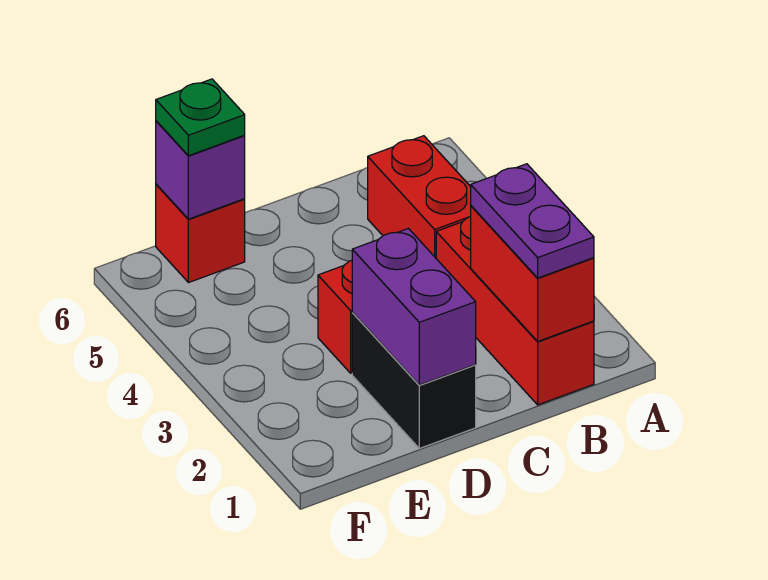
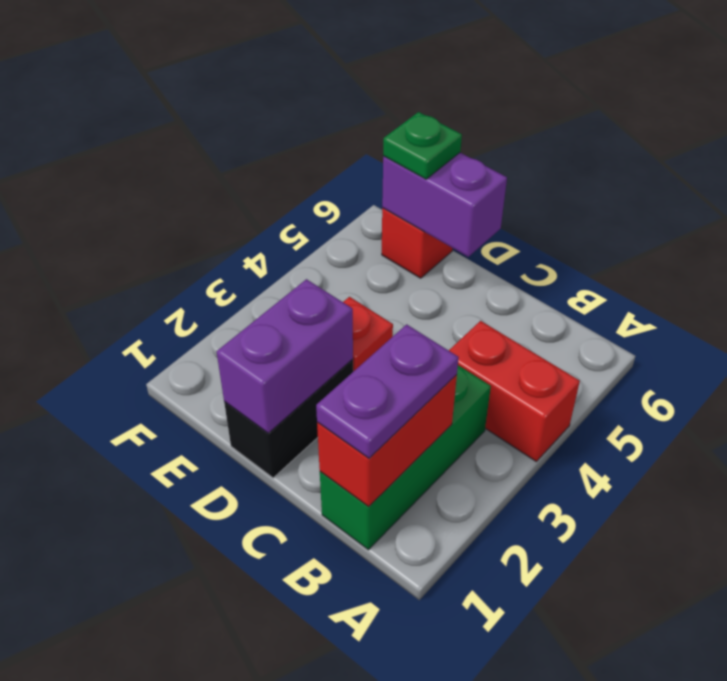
red 1x3 brick [436,217,594,405] -> green 1x3 brick [320,365,491,550]
red 1x2 brick [368,136,471,258] -> red 1x2 brick turned to [449,321,580,461]
purple 1x1 brick [156,121,245,219] -> purple 1x2 brick [382,153,507,257]

